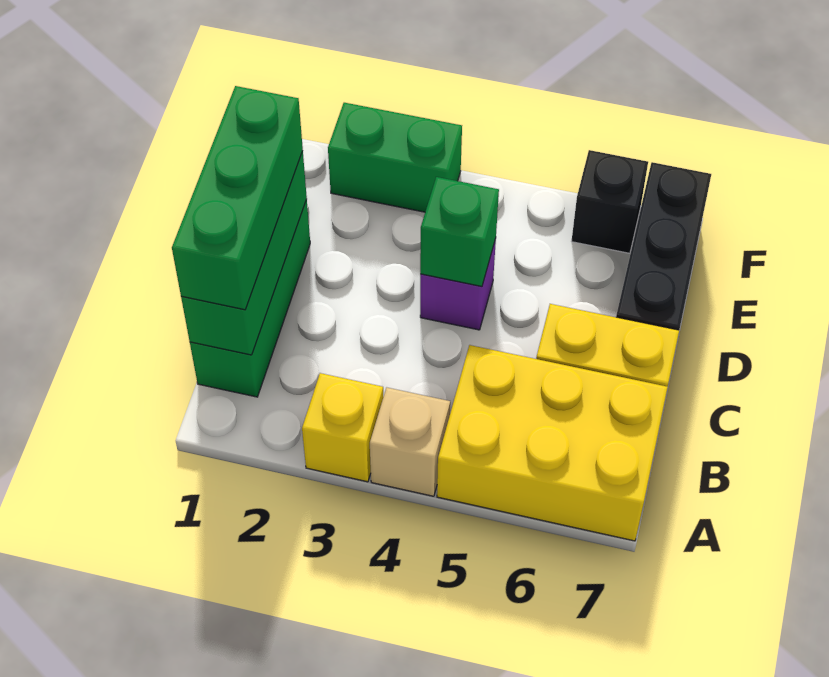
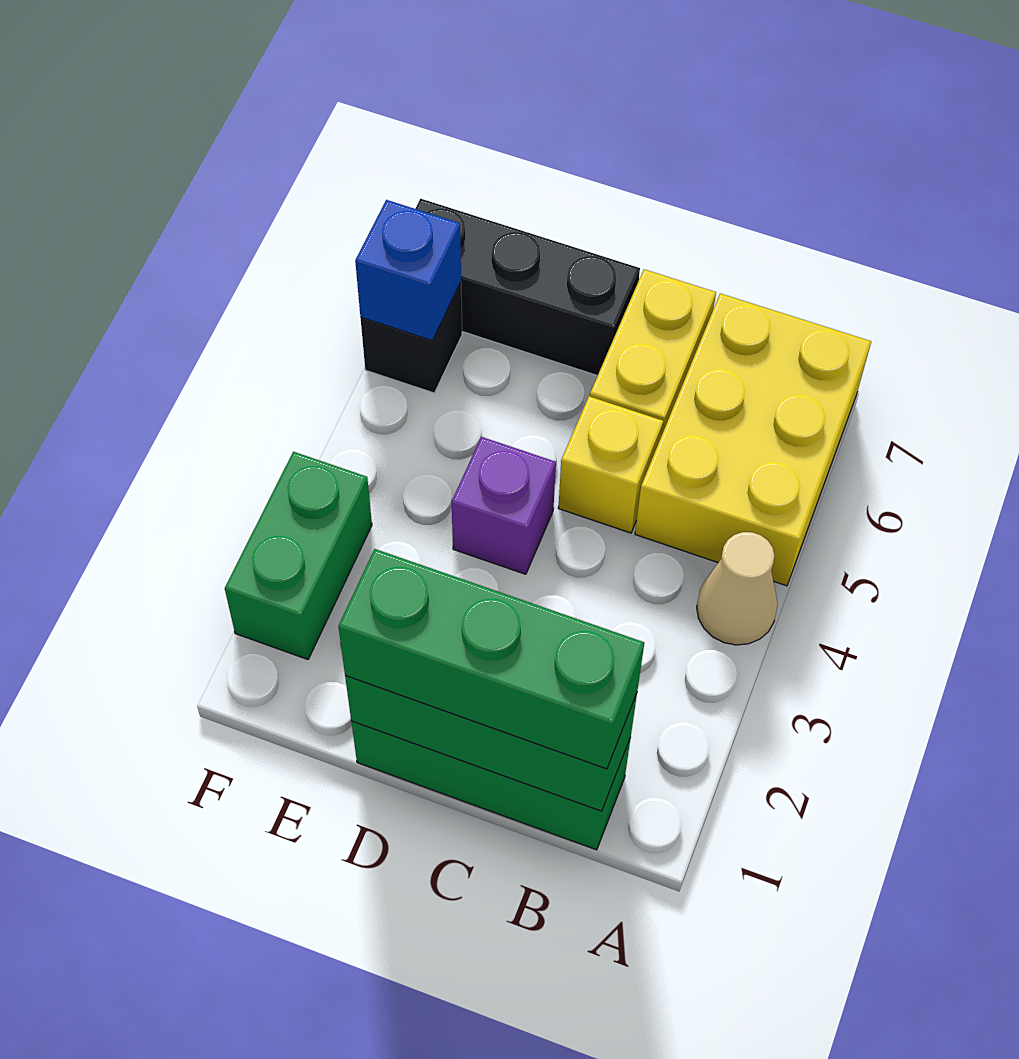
yellow 1x1 brick [302,373,383,482] -> yellow 1x1 brick moved to [558,396,663,533]
tan 1x1 brick [370,388,450,496] -> tan 1x1 cone [697,532,778,645]
green 1x1 brick [420,177,499,286] -> none
none -> blue 1x1 brick [355,200,461,340]

